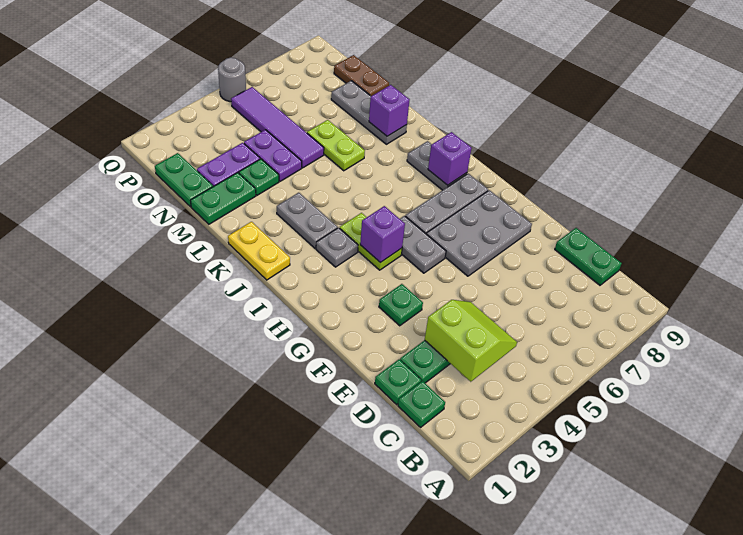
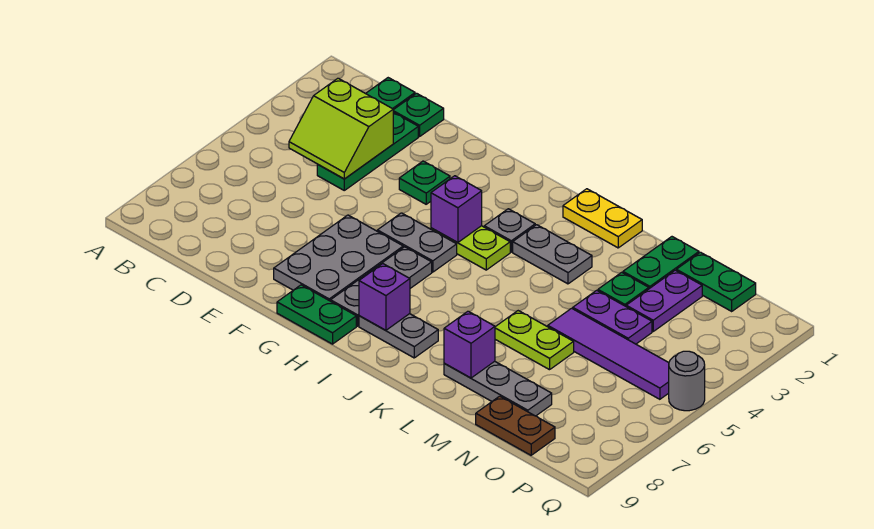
green 1x2 plate [555,228,622,285] -> green 1x2 plate moved to [277,285,356,344]

